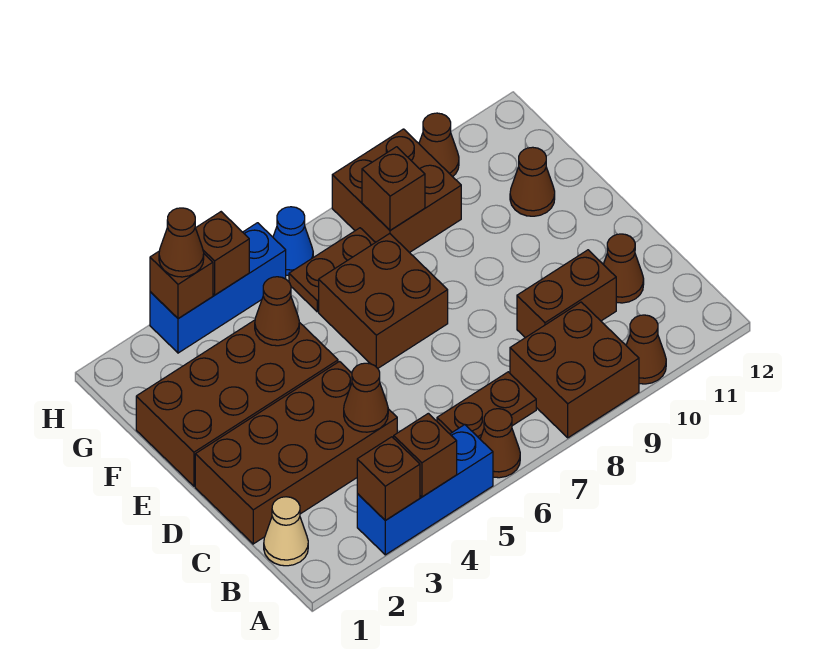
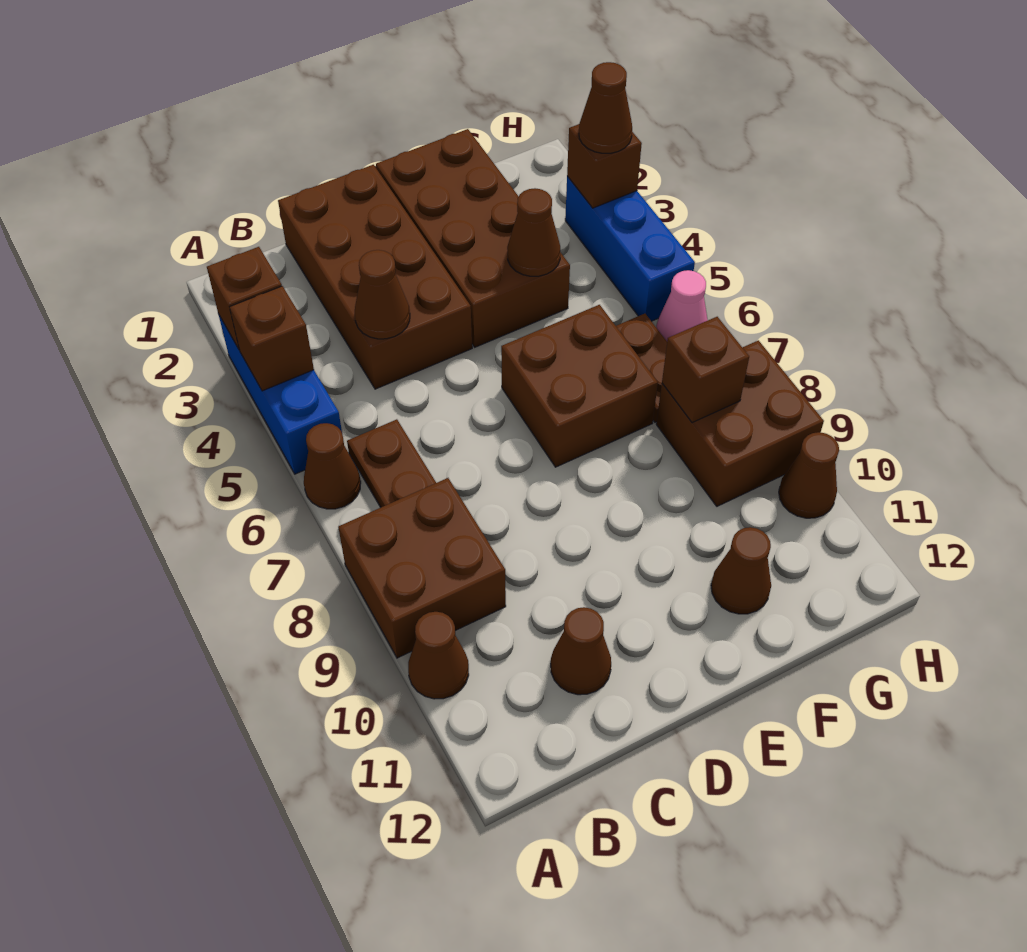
tan 1x1 cone [264,497,308,566] -> none
brown 1x2 brick [517,250,616,338] -> none
brown 1x1 brick [196,212,249,295] -> none
blue 1x1 cone [273,207,313,276] -> pink 1x1 cone [656,270,708,341]

